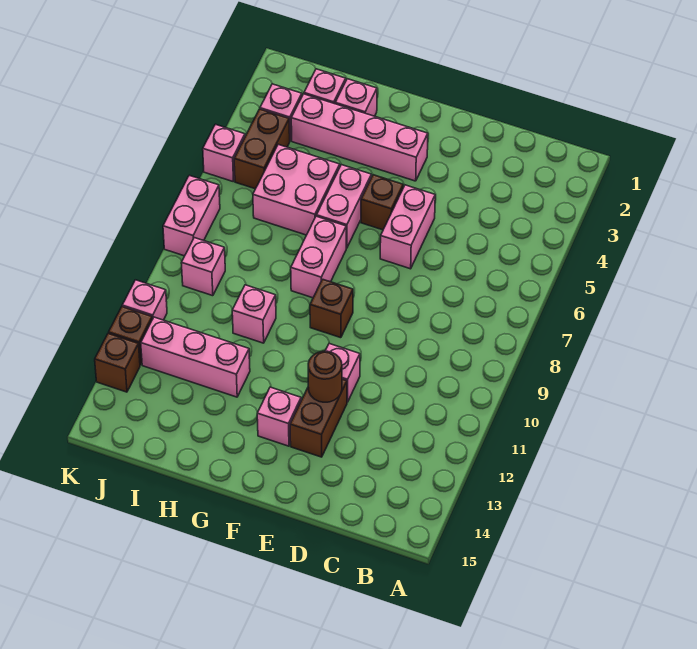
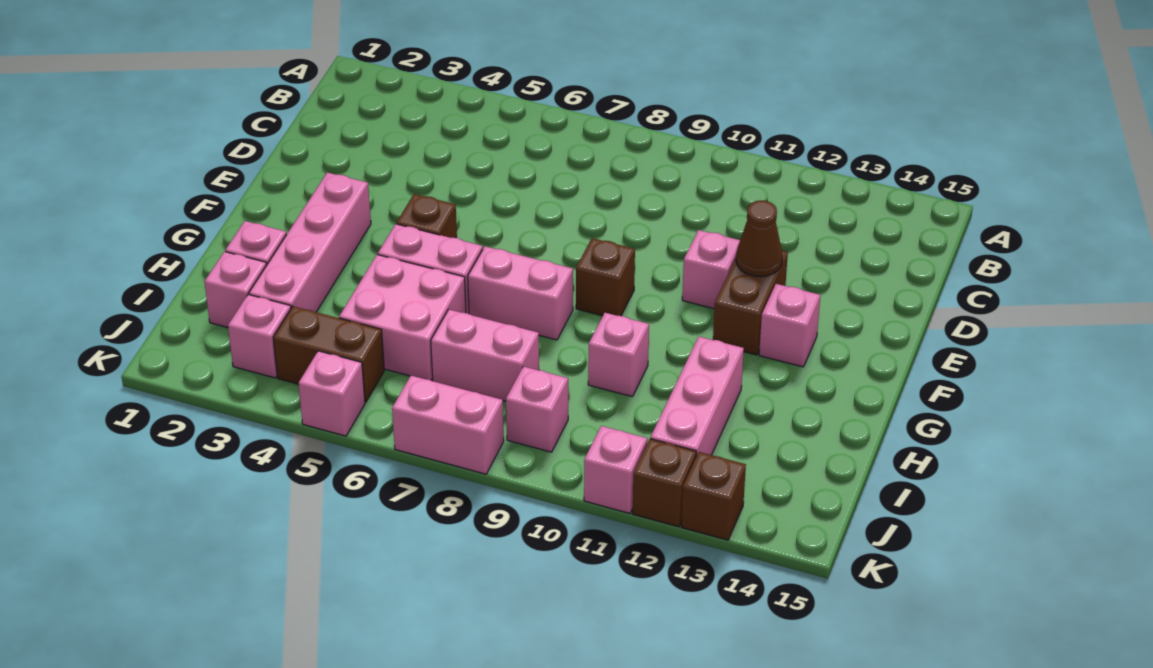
pink 1x2 brick [380,185,435,269] -> pink 1x2 brick moved to [431,310,539,401]
brown 1x2 brick [290,379,347,457] -> brown 1x2 brick turned to [713,250,788,355]
brown 1x1 round brick [308,351,342,402] -> brown 1x1 cone [736,200,783,277]

